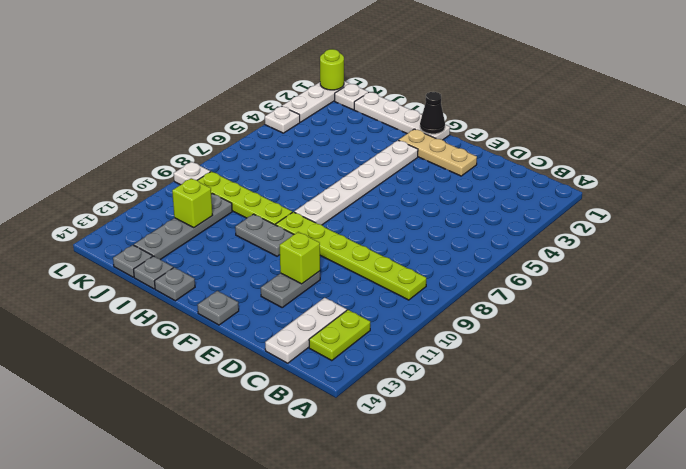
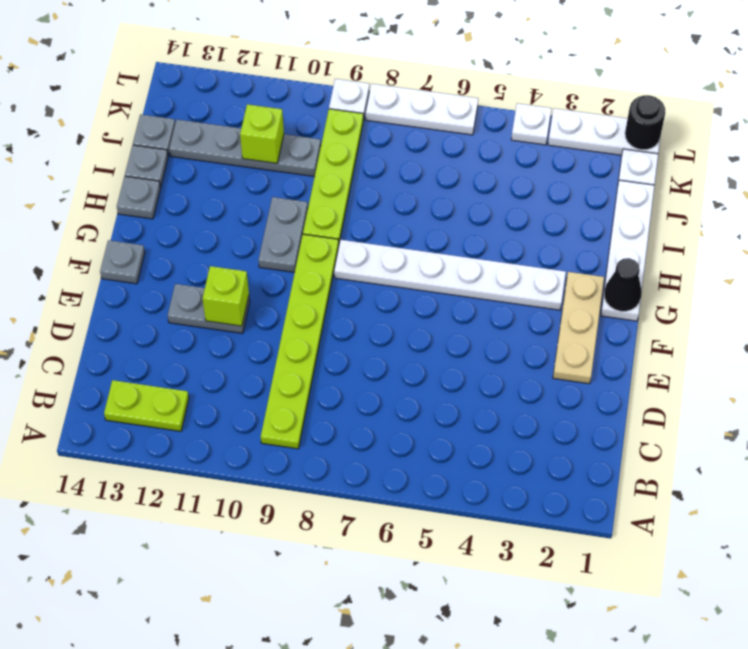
white 1x3 plate [265,298,347,363] -> white 1x3 plate moved to [365,84,478,135]
lime 1x1 round brick [320,49,344,90] -> black 1x1 round brick [625,95,665,150]

